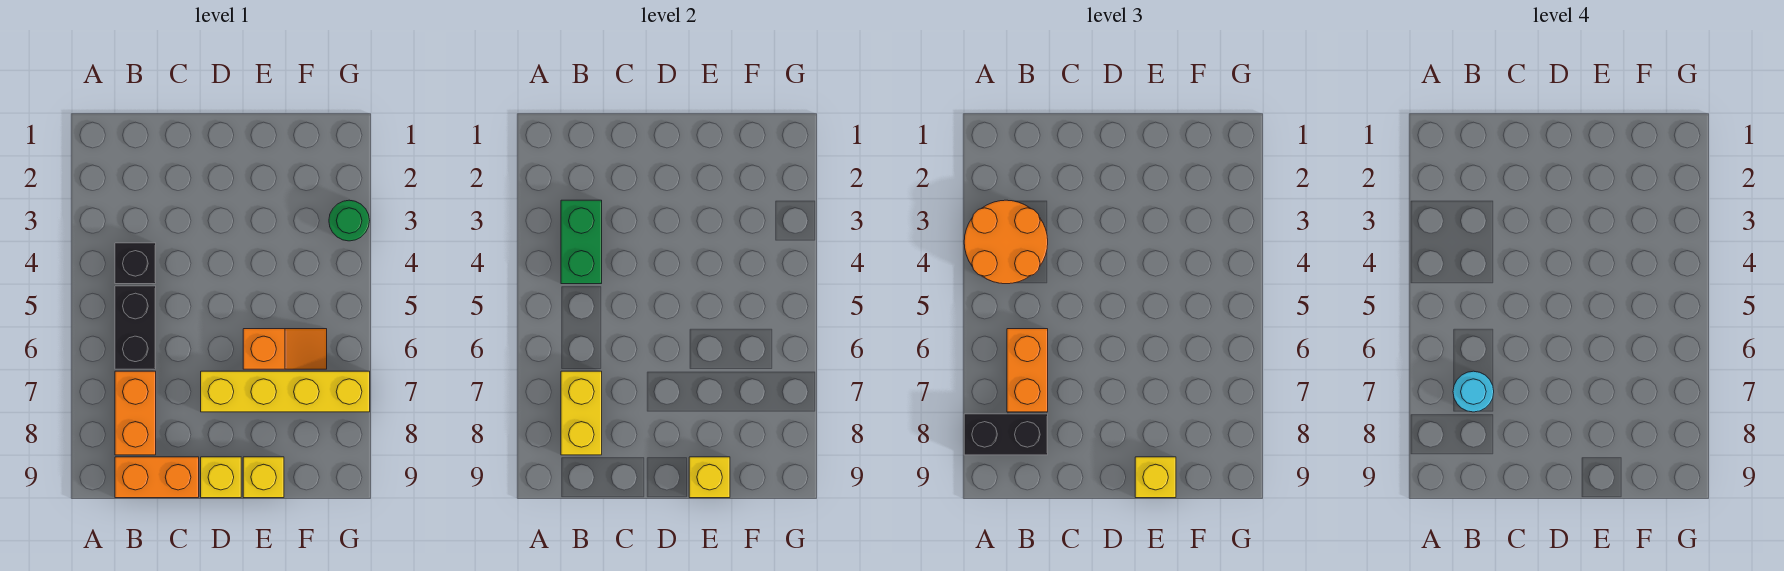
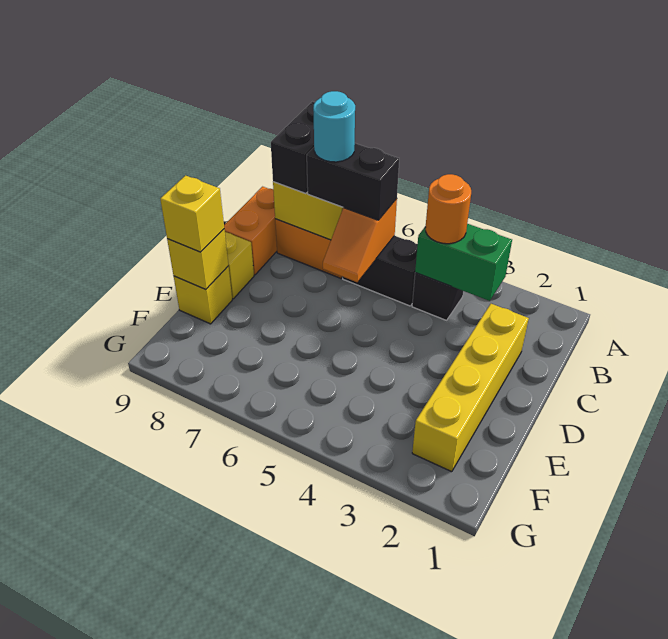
orange 2x2 round brick [964,200,1048,284] -> orange 1x1 round brick [425,174,471,244]
orange 1x2 brick [1007,329,1048,412] -> black 1x2 brick [307,143,399,220]
yellow 1x4 brick [201,371,370,412] -> yellow 1x4 brick moved to [412,304,529,472]
orange 1x2 slope [243,329,327,369] -> orange 1x2 slope moved to [323,199,397,282]
green 1x1 round brick [329,200,370,241] -> none

